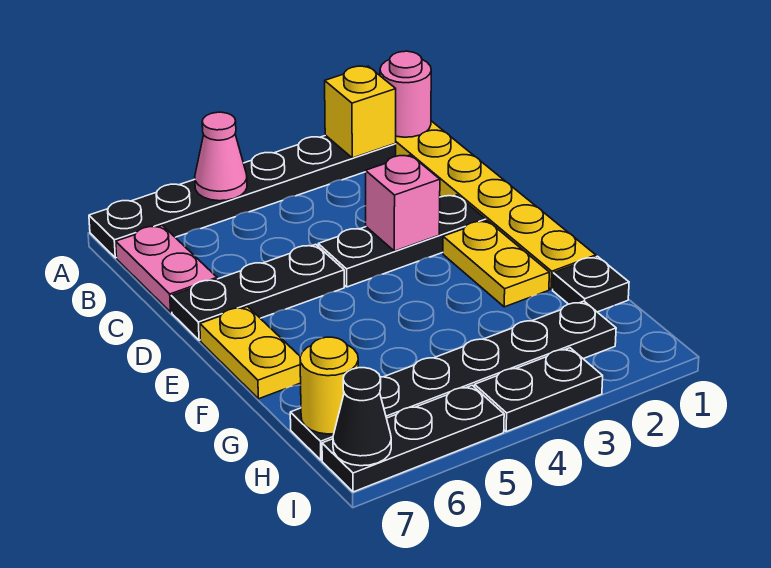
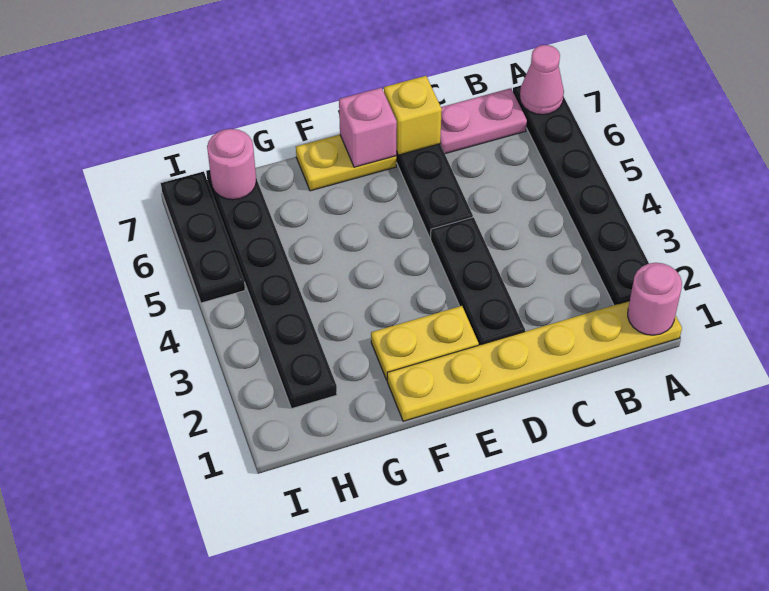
yellow 1x1 brick [325,66,396,158] -> yellow 1x1 brick moved to [384,76,442,155]
pink 1x1 cone [195,112,247,201] -> pink 1x1 cone moved to [520,45,564,115]
pink 1x1 brick [366,155,440,251] -> pink 1x1 brick moved to [339,88,397,167]
black 1x1 plate [553,256,629,312] -> none
yellow 1x1 round brick [300,337,358,434] -> pink 1x1 round brick [207,129,256,200]
black 1x2 plate [475,348,603,432] -> none
black 1x1 cone [333,368,391,466] -> none

